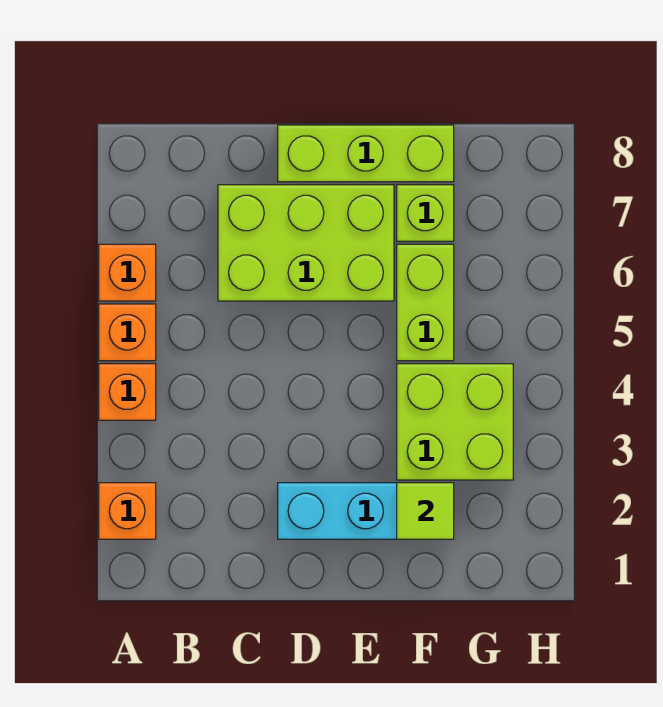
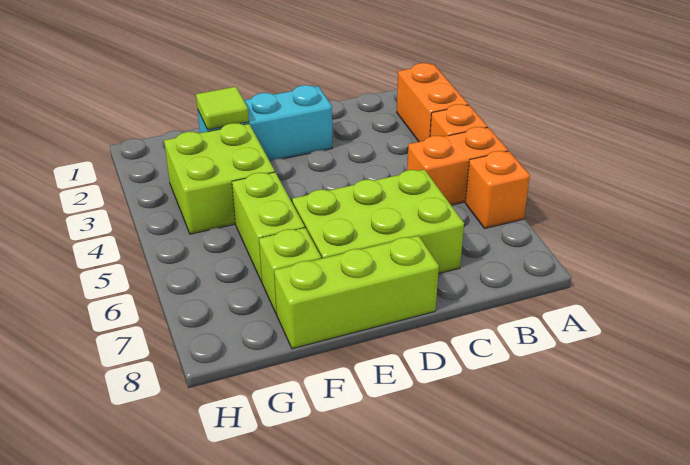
orange 1x1 brick [99,483,156,539] -> orange 1x2 brick [397,63,468,142]
orange 1x1 brick [99,304,156,361] -> orange 1x2 brick [407,127,508,205]

